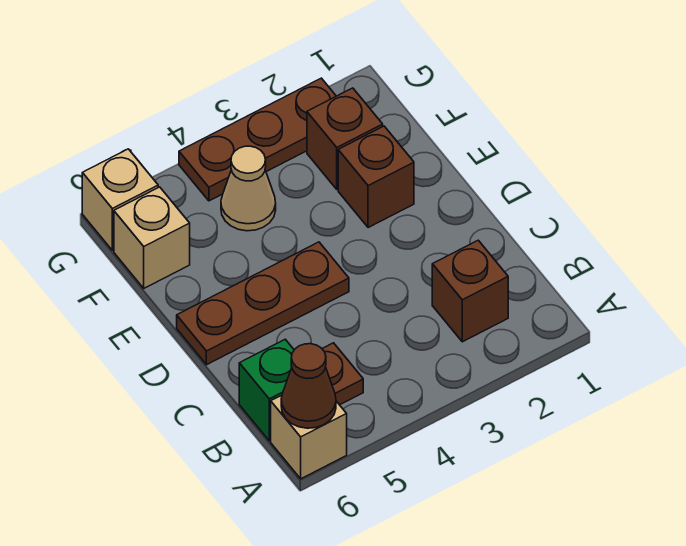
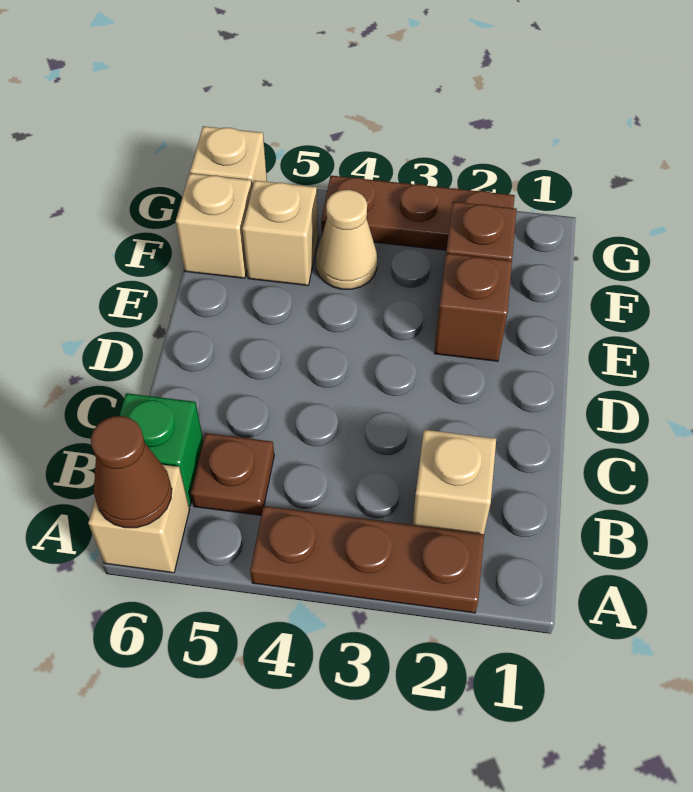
brown 1x1 brick [432,240,508,342] -> tan 1x1 brick [412,430,496,534]
brown 1x3 plate [177,242,349,365] -> brown 1x3 plate moved to [250,506,484,613]
none -> tan 1x1 brick [242,180,318,285]

